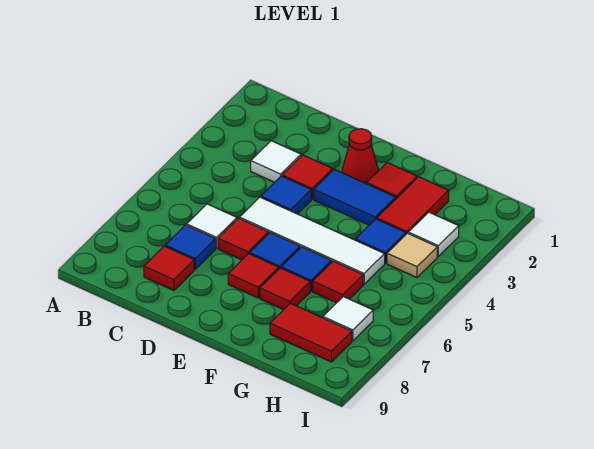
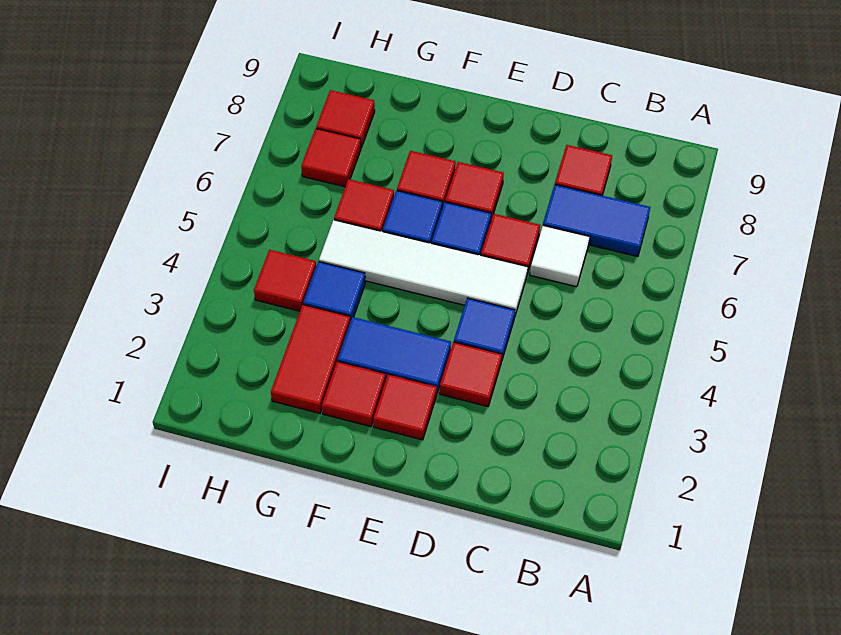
white 1x1 tile [251,141,301,182] -> none
blue 1x1 tile [165,225,216,269] -> blue 1x2 tile [543,185,650,257]
red 1x1 cone [342,129,379,184] -> red 1x1 tile [373,374,437,440]
red 1x2 tile [270,303,352,362] -> red 1x1 tile [316,90,375,148]
white 1x1 tile [408,212,459,256] -> none
tan 1x1 tile [387,233,437,278] -> red 1x1 tile [254,250,316,311]
white 1x1 tile [323,297,373,341] -> red 1x1 tile [301,129,361,187]

